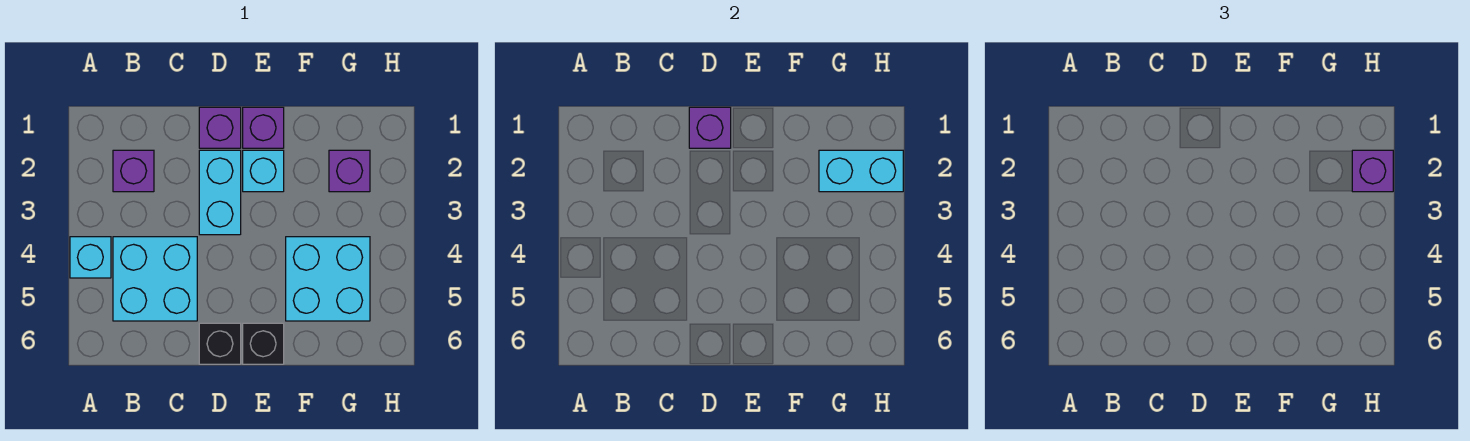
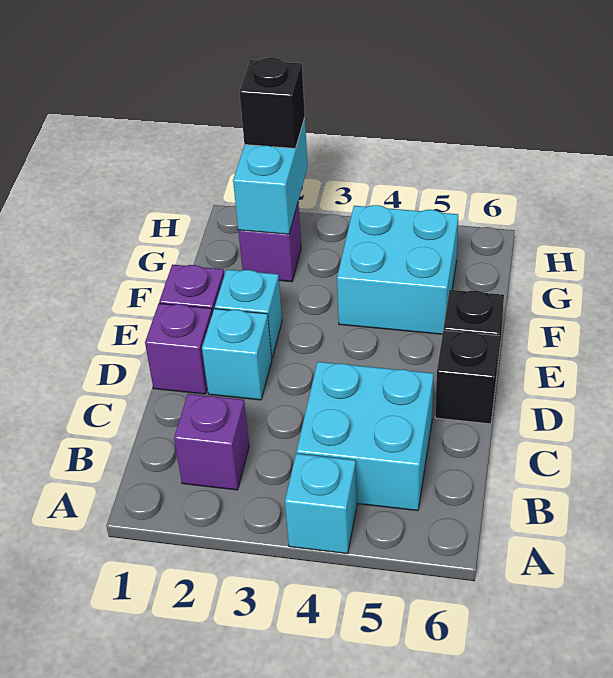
purple 1x1 brick [689,107,731,148] -> none
cyan 1x2 brick [199,150,241,235] -> cyan 1x1 brick [202,309,272,400]
purple 1x1 brick [1352,150,1393,192] -> black 1x1 brick [239,58,305,148]

